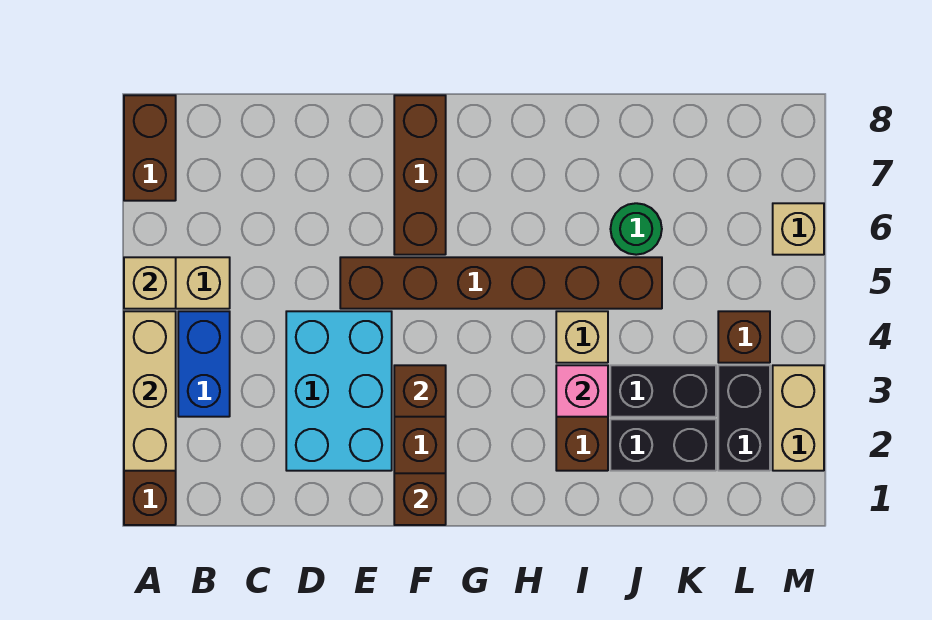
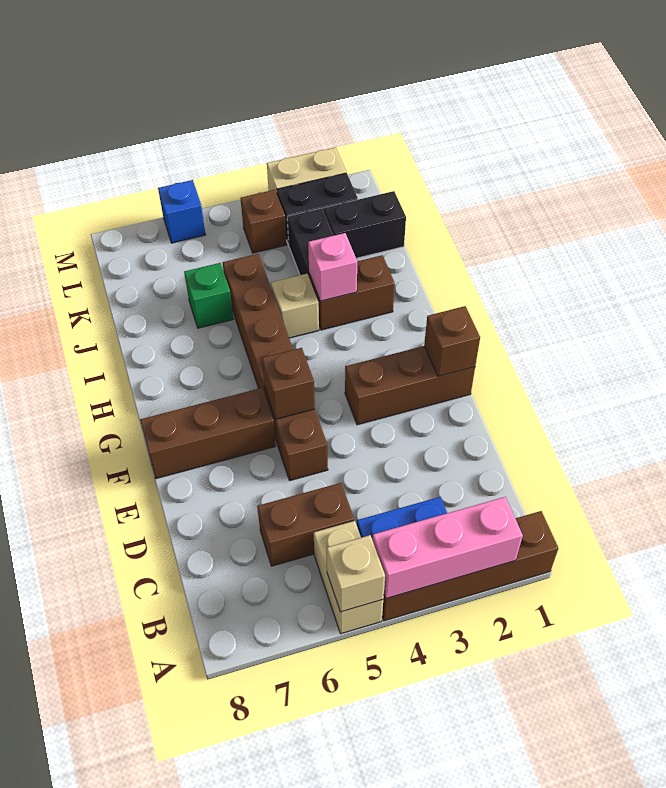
tan 1x3 brick [124,311,176,471] -> pink 1x3 brick [372,497,523,599]
brown 1x2 brick [124,95,176,201] -> brown 1x2 brick moved to [257,483,354,566]
cyan 2x3 brick [286,311,392,471] -> none
brown 1x1 brick [394,365,446,417] -> brown 1x1 brick moved to [262,348,315,419]
black 1x2 brick [610,419,716,471] -> black 1x2 brick turned to [324,191,406,258]
green 1x1 round brick [611,203,662,255] -> green 1x1 brick [184,263,233,328]
tan 1x1 brick [773,203,824,255] -> blue 1x1 brick [158,180,205,243]

